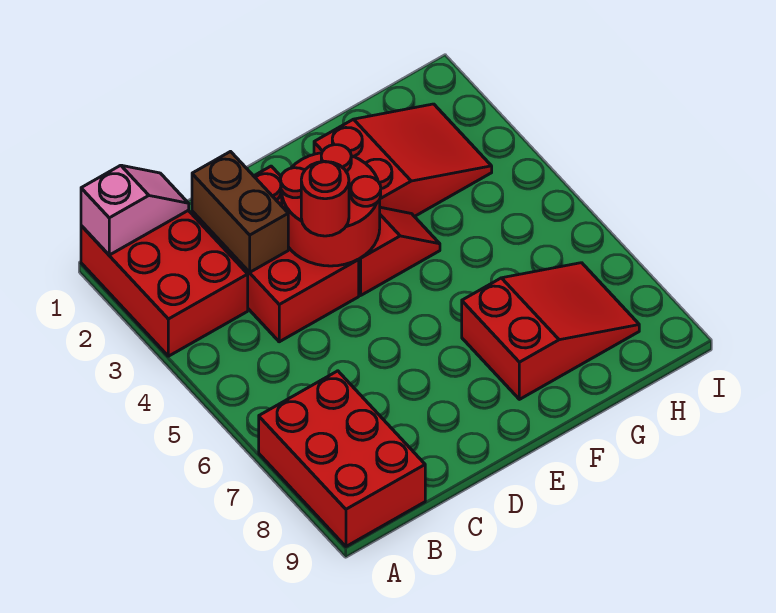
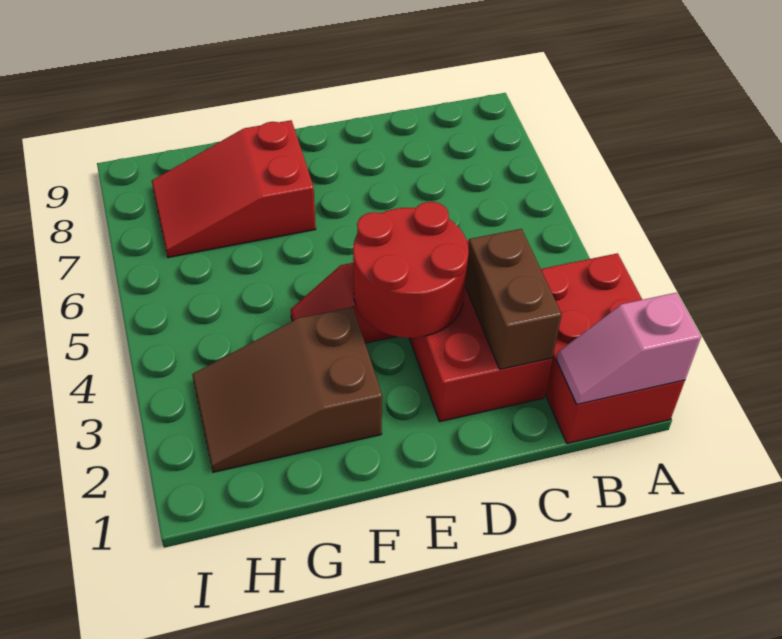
red 2x3 brick [259,371,425,546] -> none
red 1x1 round brick [301,161,349,236] -> none
red 2x3 slope [314,104,492,217] -> brown 2x3 slope [192,307,382,472]

